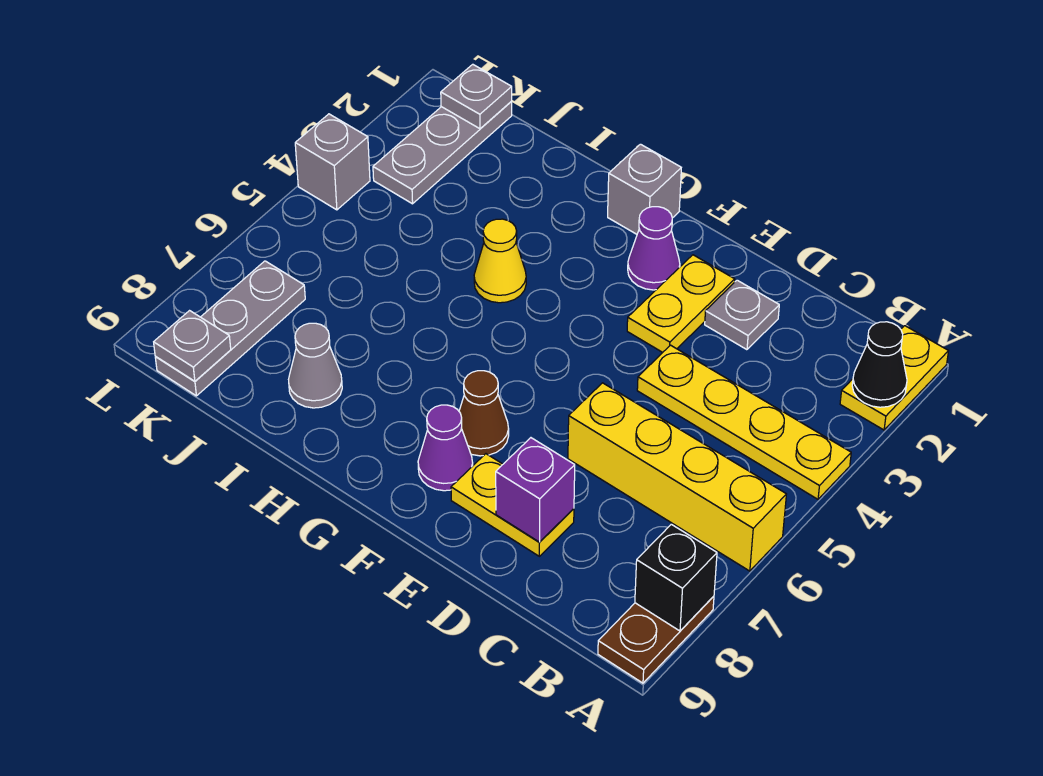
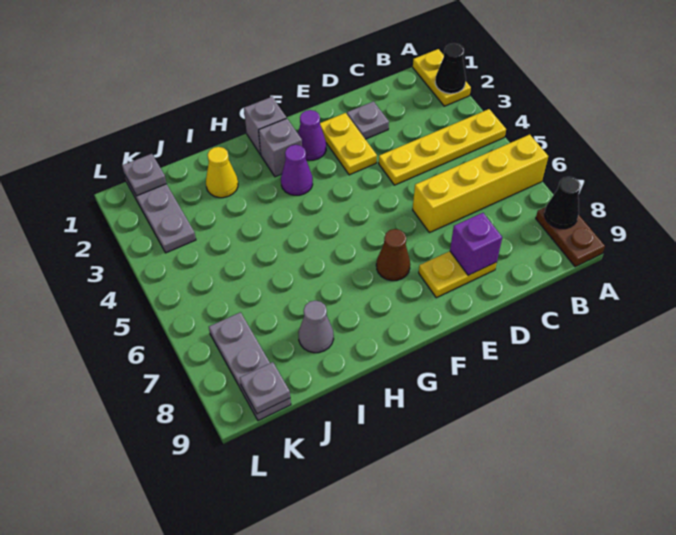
black 1x1 brick [635,524,717,631] -> black 1x1 cone [544,177,581,229]
purple 1x1 cone [418,405,473,491] -> purple 1x1 cone moved to [281,145,313,195]
yellow 1x1 cone [474,219,526,303] -> yellow 1x1 cone moved to [206,147,238,198]
grey 1x1 brick [295,114,370,210] -> grey 1x1 brick moved to [259,118,302,177]

